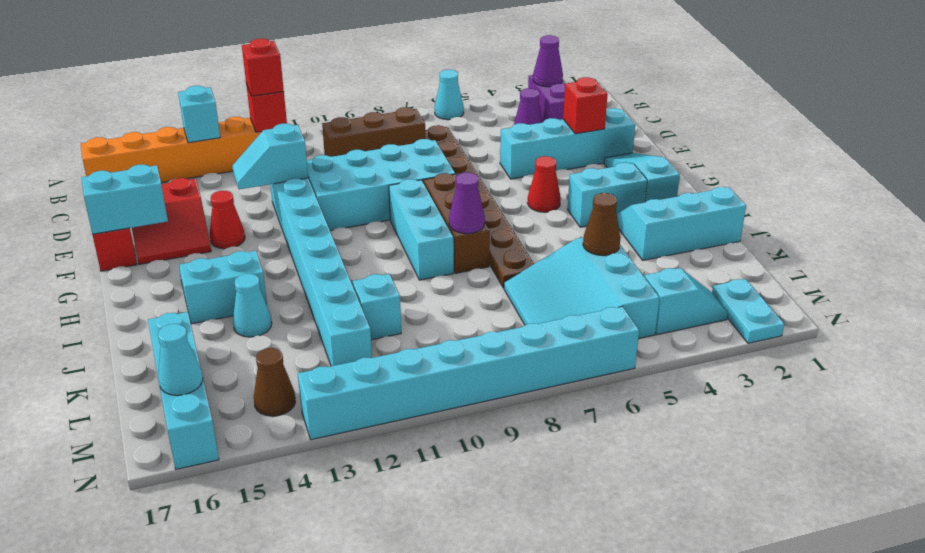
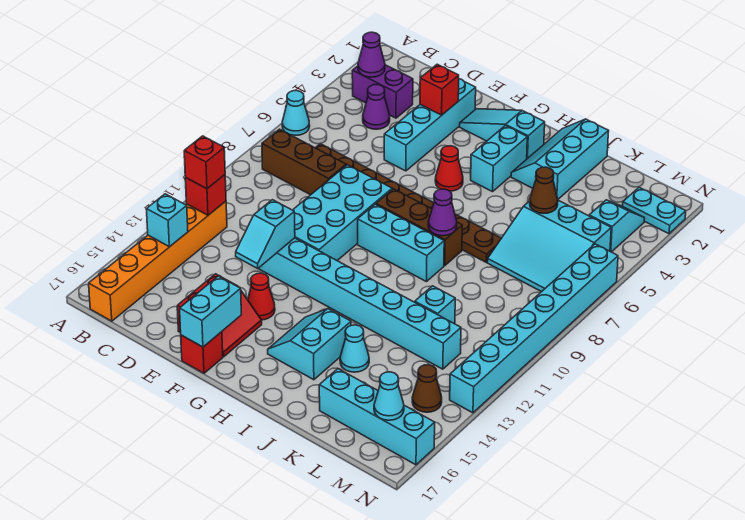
brown 1x3 brick [322,107,425,157] -> brown 1x3 brick turned to [262,129,346,195]

